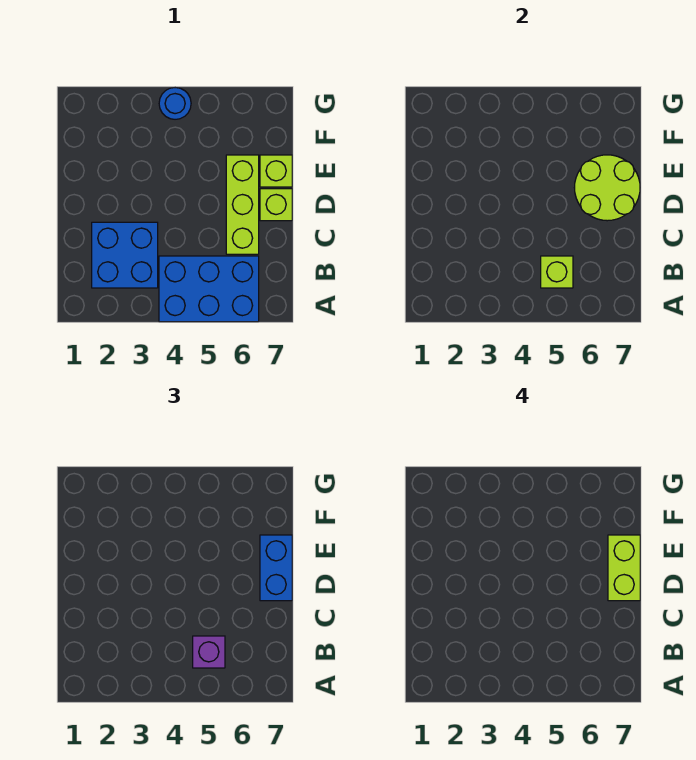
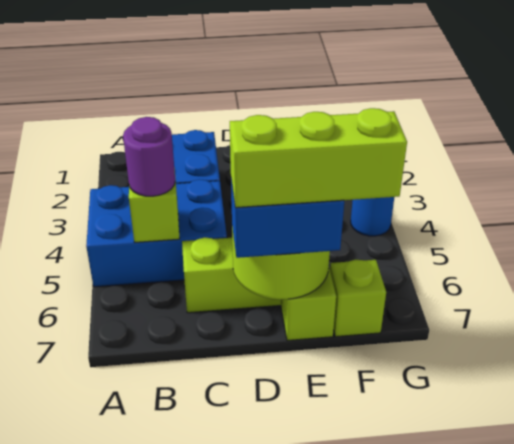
blue 2x3 brick [159,256,259,322] -> blue 2x3 brick turned to [86,179,227,287]
purple 1x1 brick [193,636,225,668] -> purple 1x1 round brick [123,117,175,196]
lime 1x1 brick [260,189,292,221] -> lime 1x1 brick moved to [330,260,386,337]
lime 1x2 brick [608,535,640,601] -> lime 1x3 brick [230,108,407,208]

